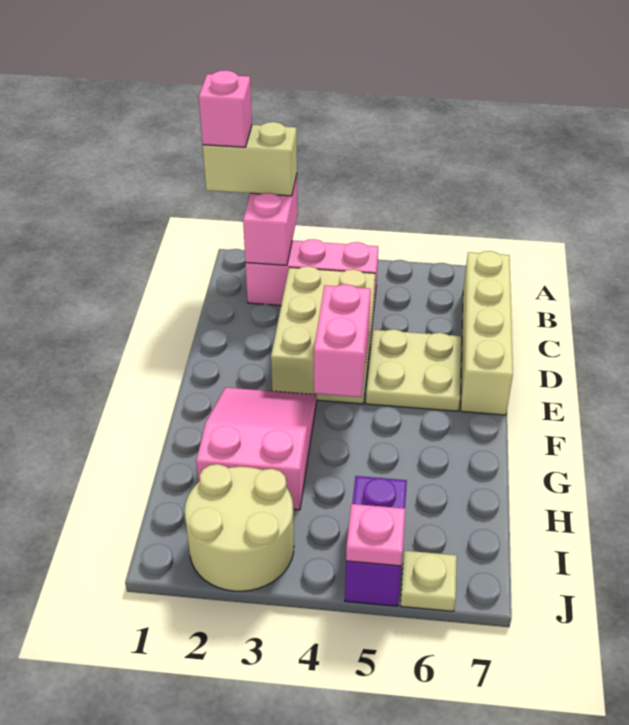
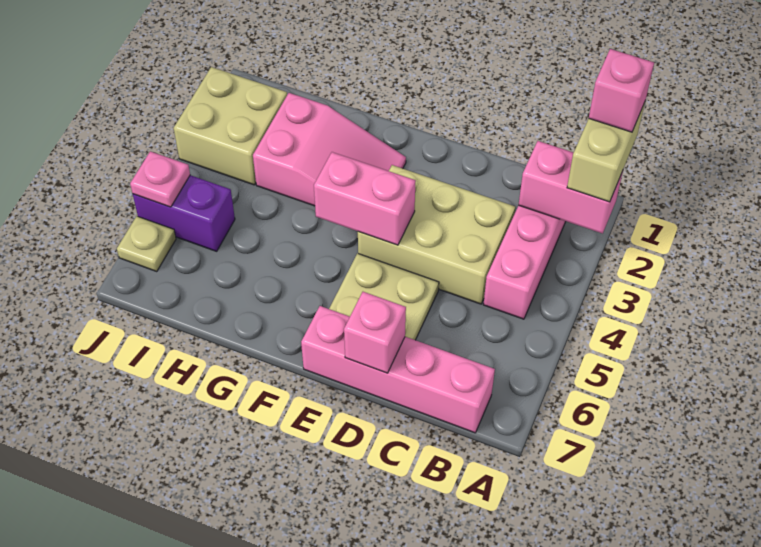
tan 1x4 brick [461,251,513,415] -> pink 1x4 brick [301,306,495,433]
none -> pink 1x1 brick [344,292,406,373]
tan 2x2 round brick [185,464,294,591] -> tan 2x2 brick [174,67,287,185]

